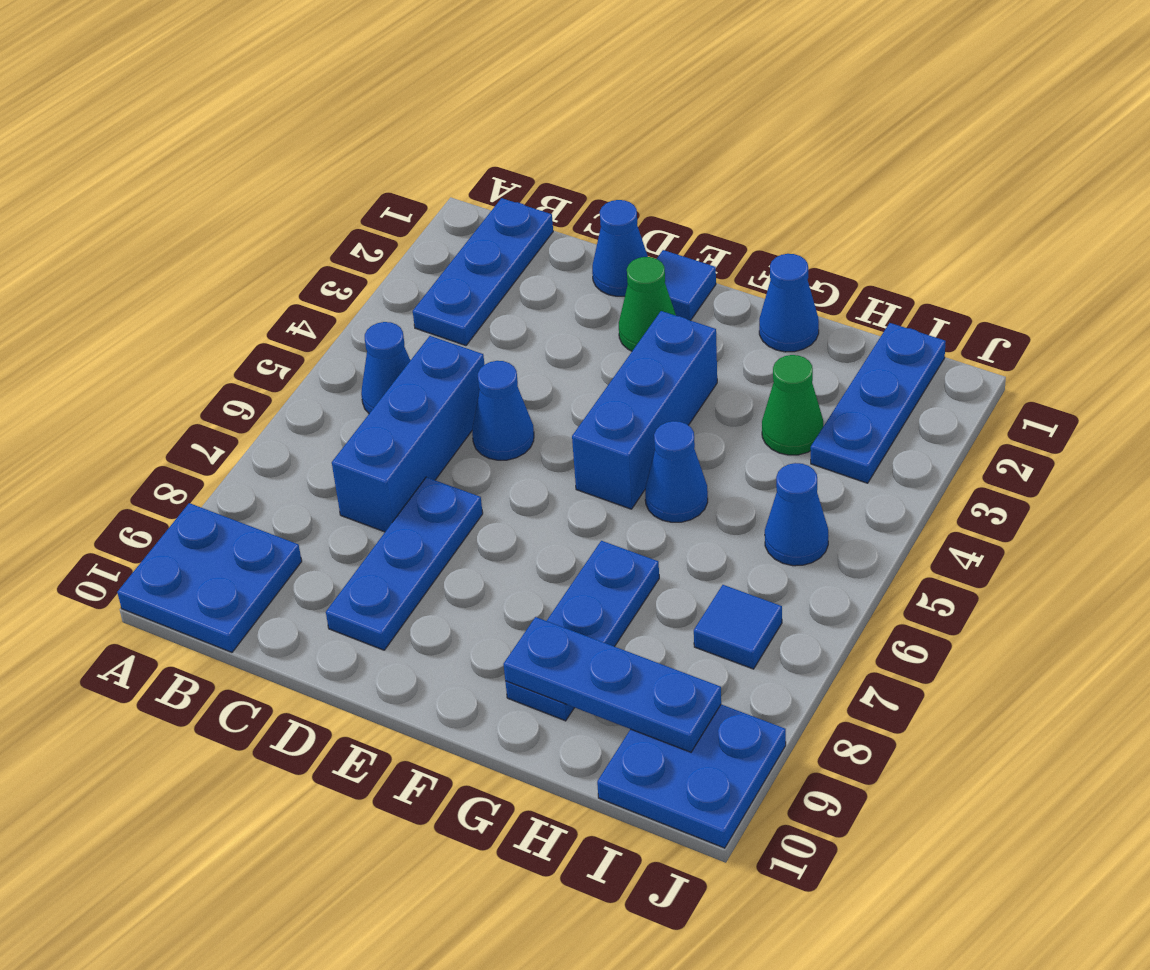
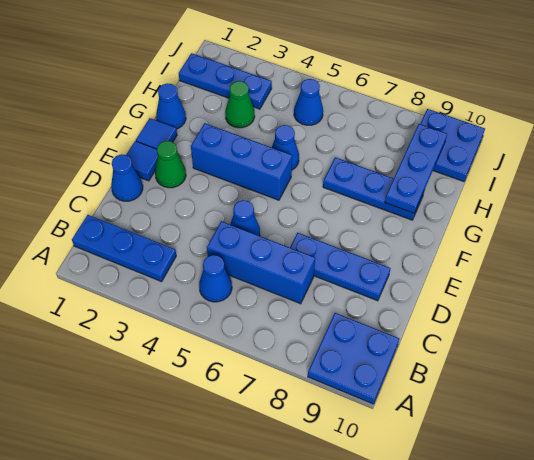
blue 1x1 tile [694,585,782,669] -> blue 1x1 tile moved to [136,118,177,149]

